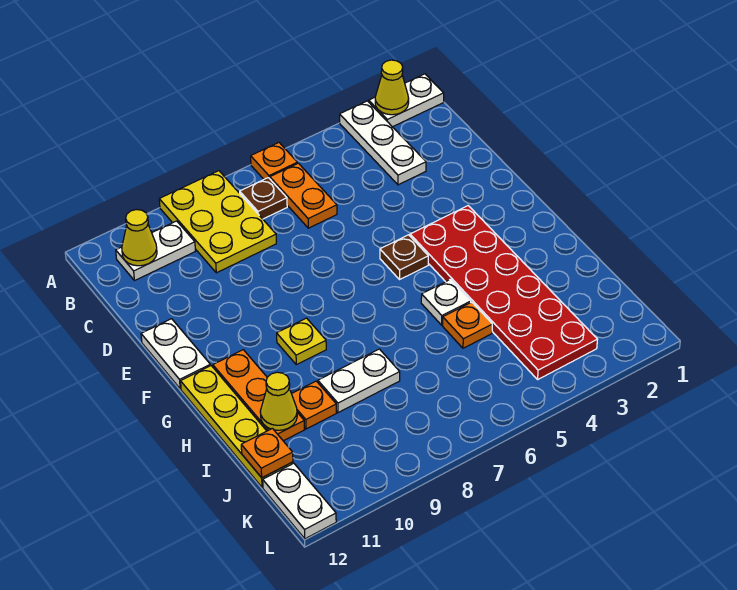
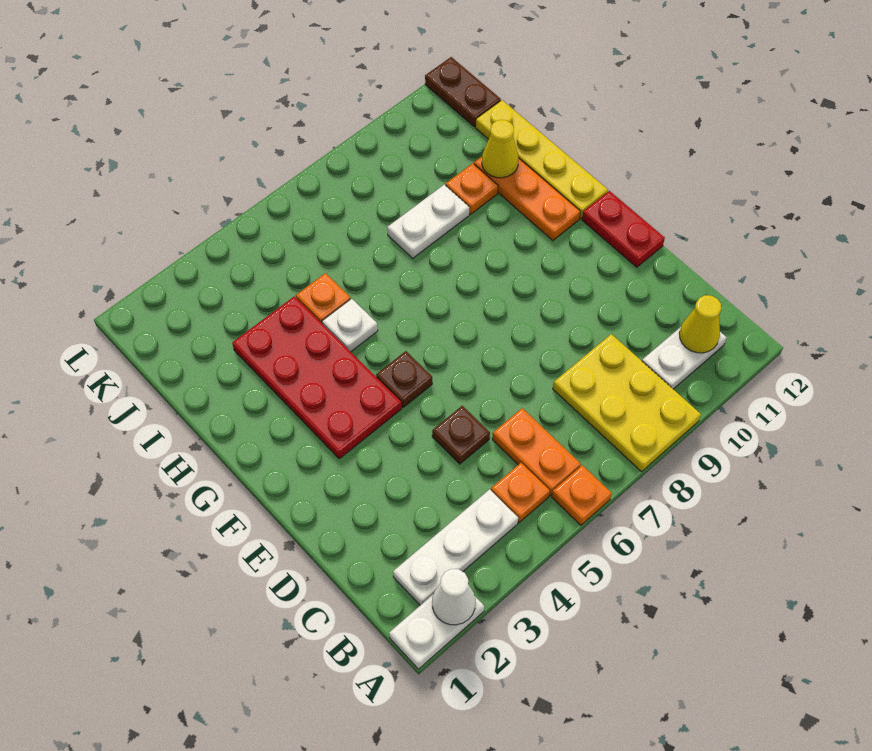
yellow 1x1 cone [375,60,409,115] -> white 1x1 cone [432,569,475,625]
white 1x3 plate [340,101,426,185] -> white 1x3 plate turned to [393,489,518,605]
brown 1x1 plate [240,178,287,219] -> brown 1x1 plate moved to [432,406,490,464]
white 1x2 plate [141,319,210,389] -> red 1x2 plate [582,191,665,267]
red 2x6 plate [410,206,597,379] -> red 2x4 plate [232,296,401,459]
yellow 1x1 plate [277,318,326,365] -> none
orange 1x1 plate [241,428,293,478] -> orange 1x1 plate moved to [491,463,550,523]
white 1x2 plate [263,463,336,539] -> brown 1x2 plate [425,57,501,127]

